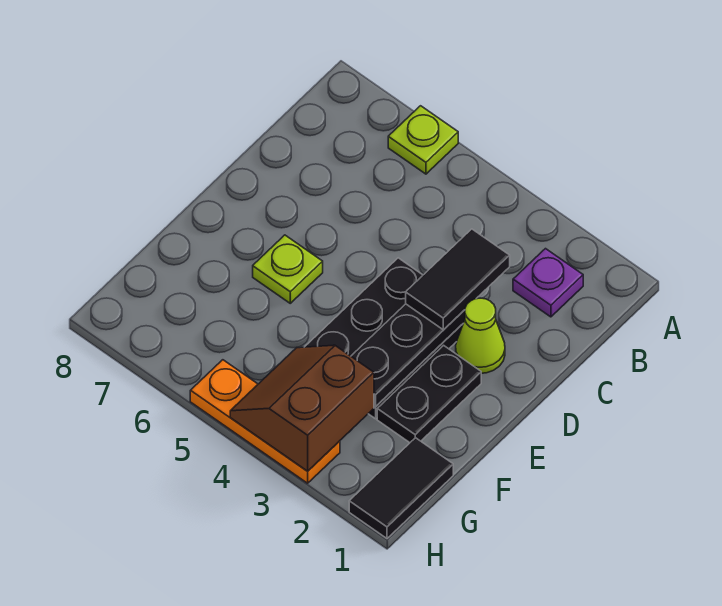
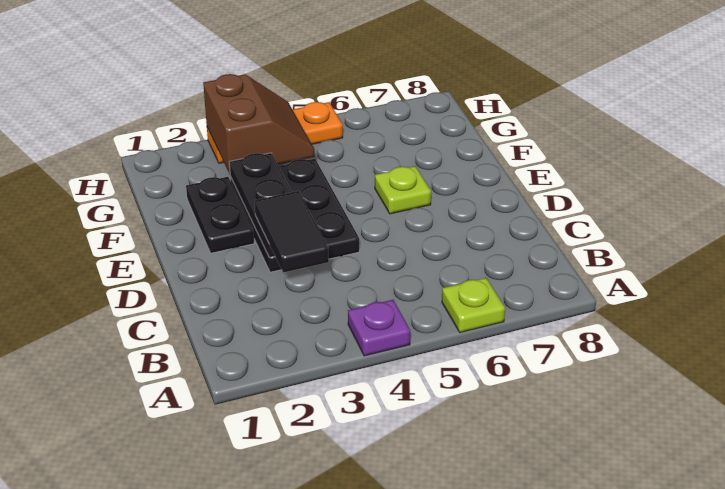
purple 1x1 plate [513,249,583,317] -> purple 1x1 plate moved to [348,300,410,356]
lime 1x1 cone [456,298,505,373] -> none
black 1x2 tile [349,438,453,538] -> none

